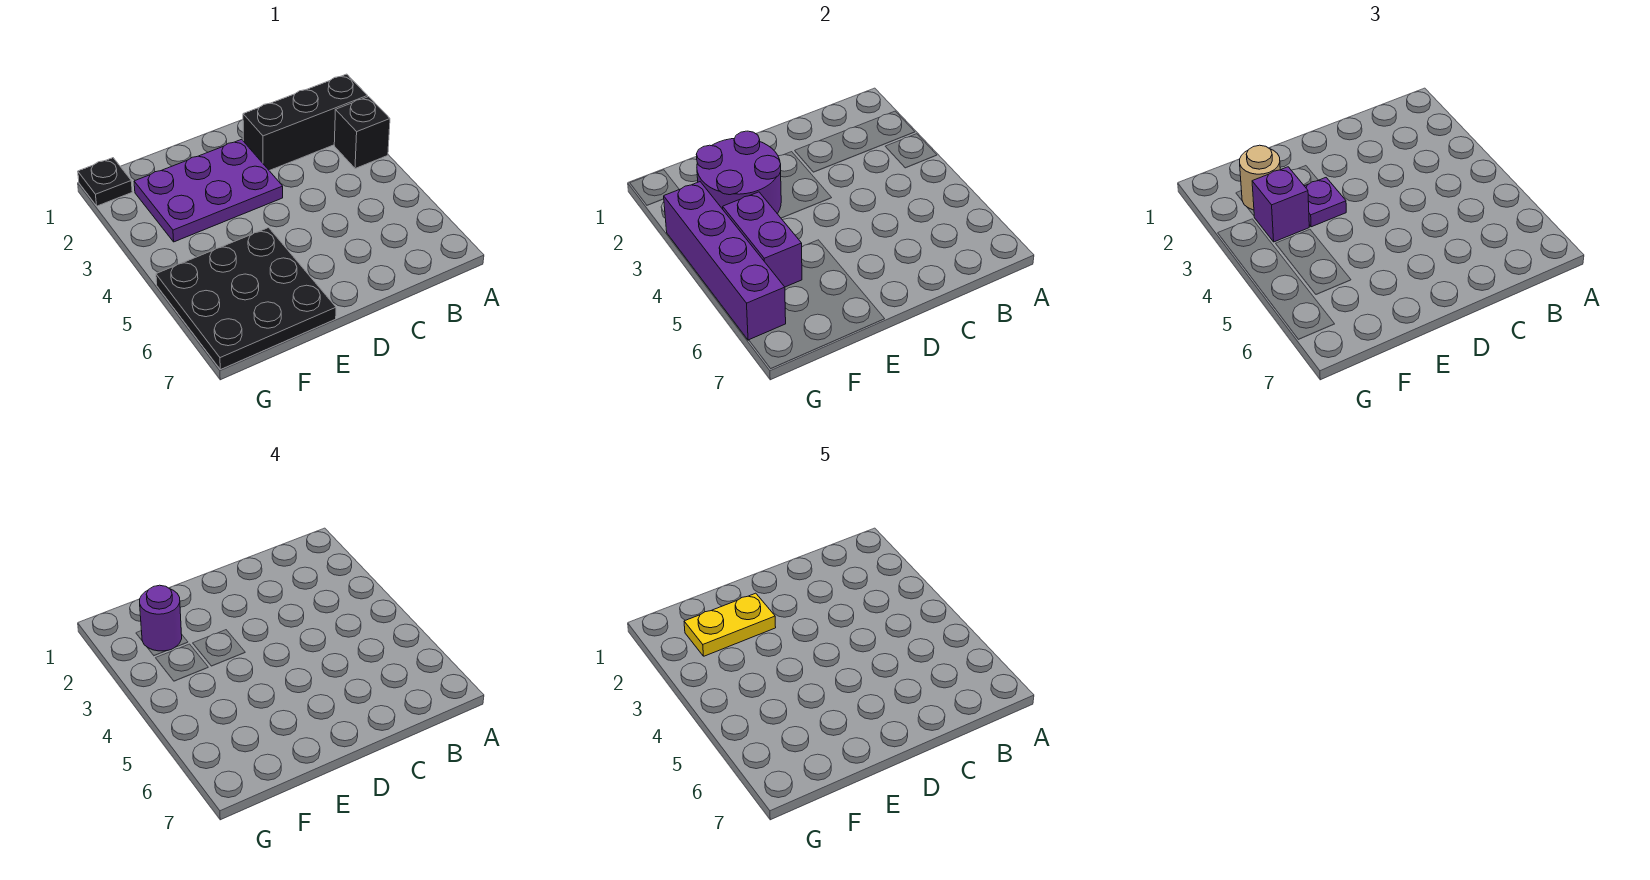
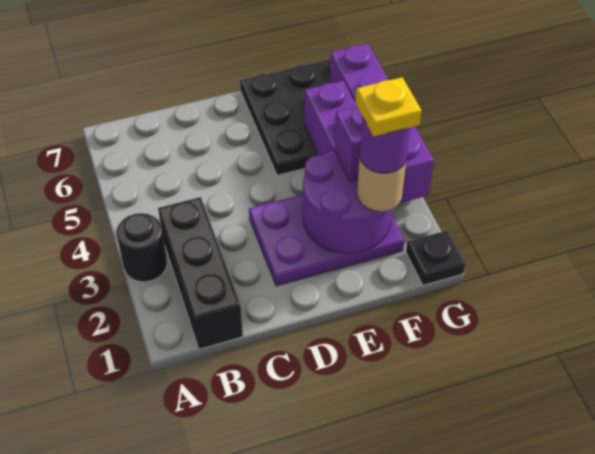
black 1x3 brick [243,74,368,171] -> black 1x3 brick turned to [158,197,243,349]
black 1x1 brick [334,97,390,169] -> black 1x1 round brick [116,213,167,282]
yellow 1x2 plate [684,593,776,656] -> yellow 1x1 plate [355,77,422,137]
purple 1x1 plate [1305,178,1346,227] -> none

